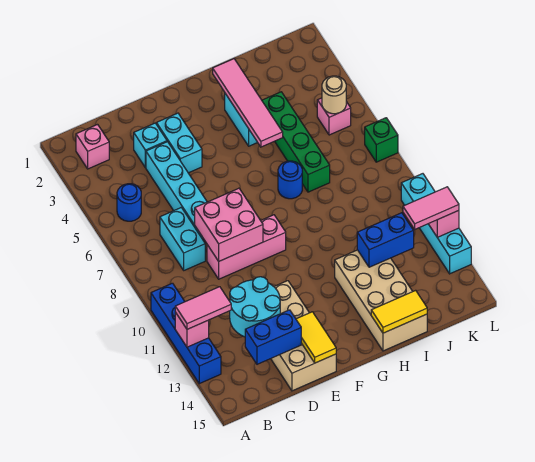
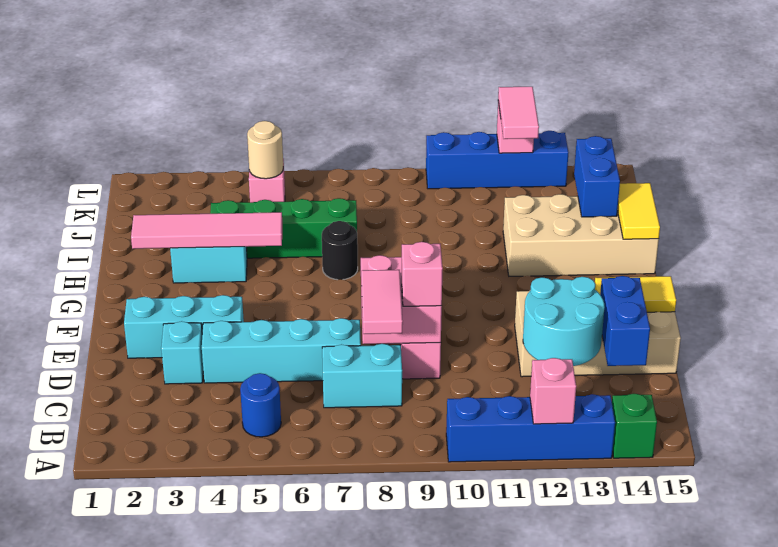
pink 1x2 tile [175,287,231,329] -> pink 1x2 tile moved to [361,270,403,334]
pink 1x1 brick [76,125,109,169] -> pink 1x1 brick moved to [402,242,443,306]
cyan 1x2 brick [157,113,202,173] -> cyan 1x3 brick [124,295,244,358]
blue 1x1 round brick [278,161,302,199] -> black 1x1 round brick [322,221,358,280]
blue 1x2 brick [357,213,414,267] -> blue 1x2 brick moved to [574,136,620,217]
green 1x1 brick [365,118,398,162] -> green 1x1 brick moved to [612,394,657,458]
cyan 1x4 brick [401,174,471,274] -> blue 1x4 brick [426,131,568,189]

